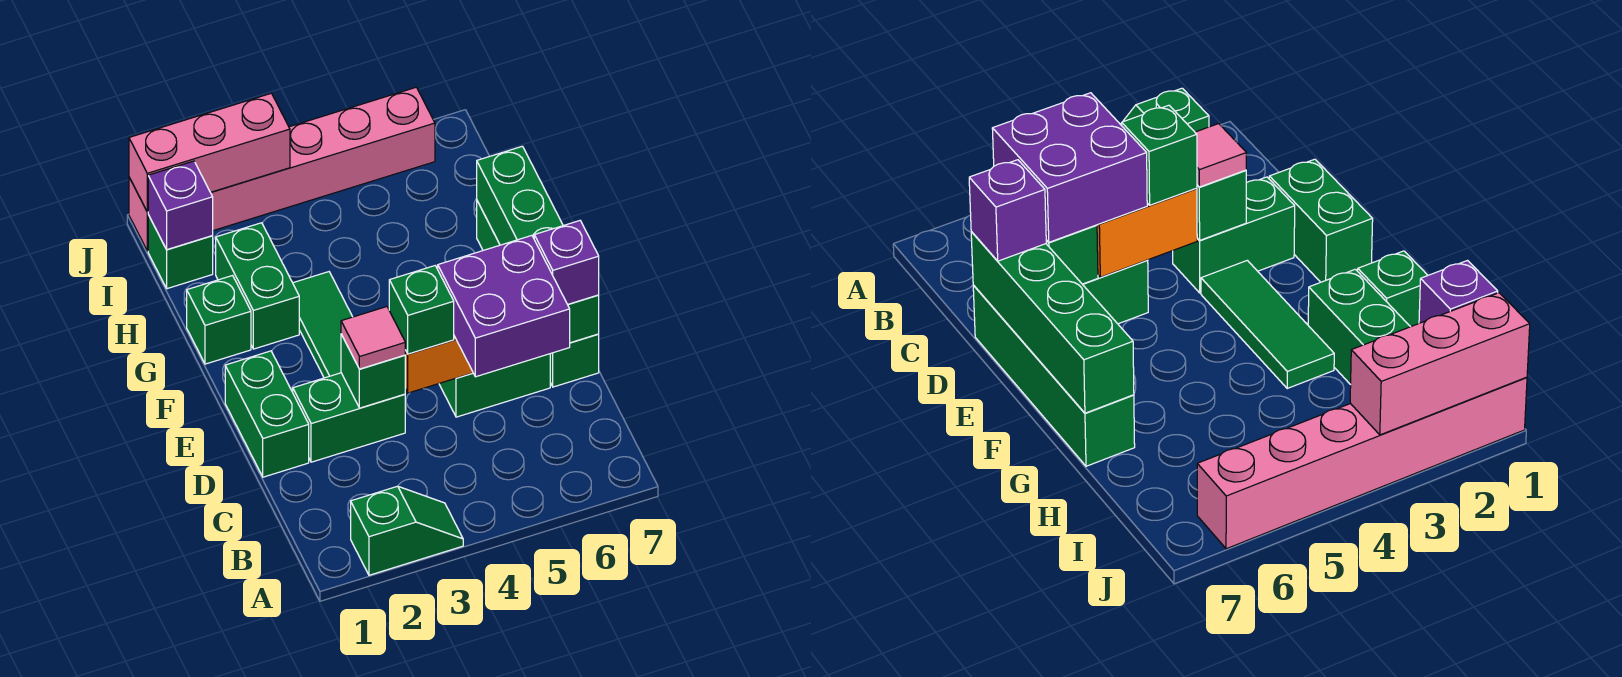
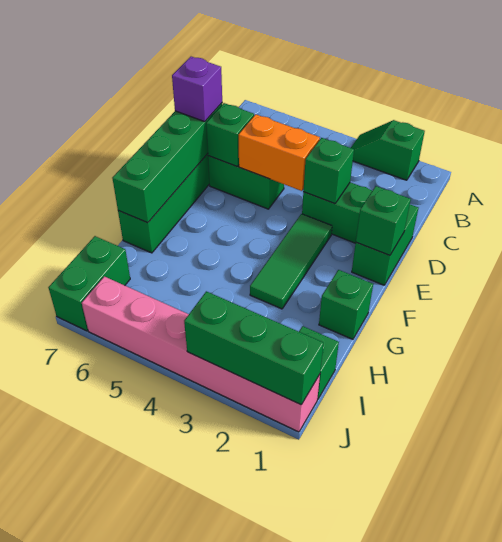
purple 2x2 brick [438,236,570,377] -> none
pink 1x1 tile [341,307,405,369] -> none
green 1x1 brick [389,266,454,354] -> green 1x1 brick moved to [356,186,411,255]
green 1x2 brick [216,223,299,349] -> green 1x2 brick moved to [48,236,130,331]
purple 1x1 brick [148,161,213,249] -> none
pink 1x3 brick [129,93,290,212] -> green 1x3 brick [184,291,324,405]

